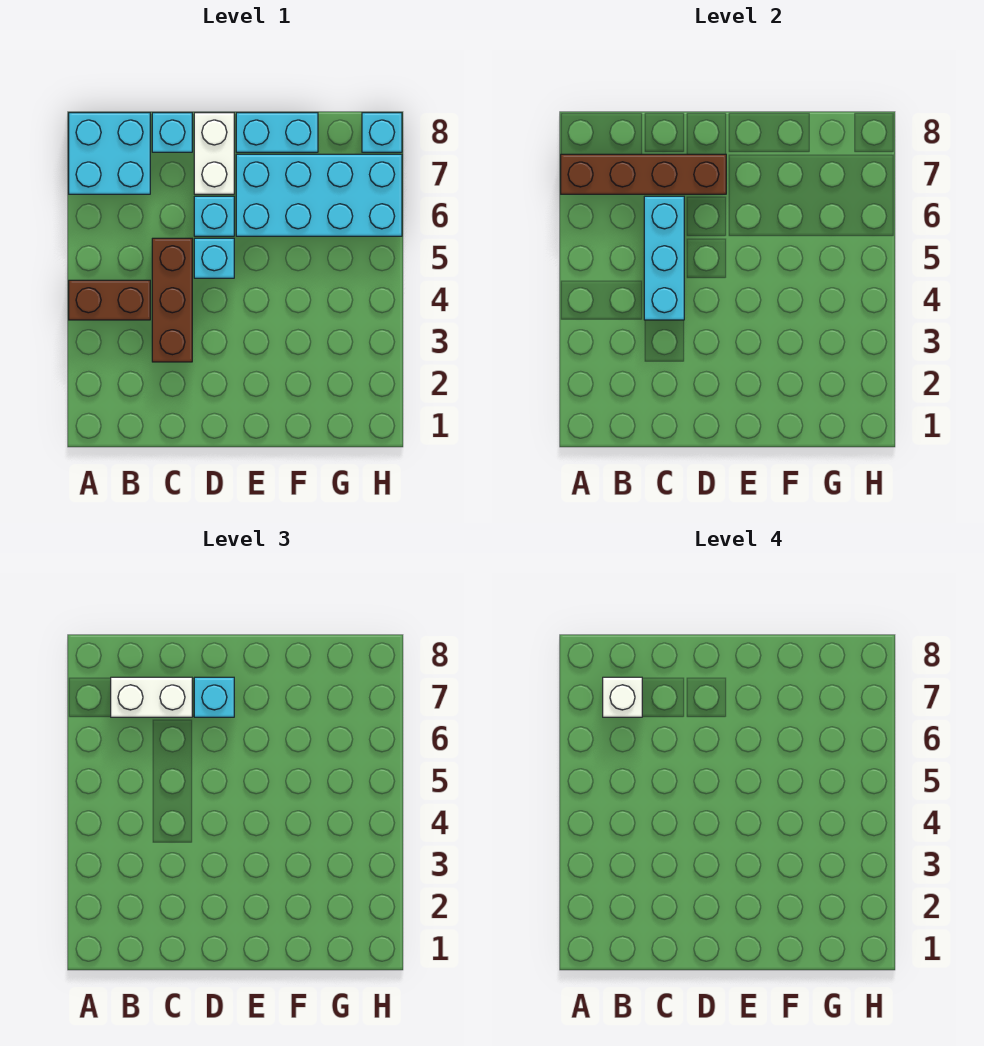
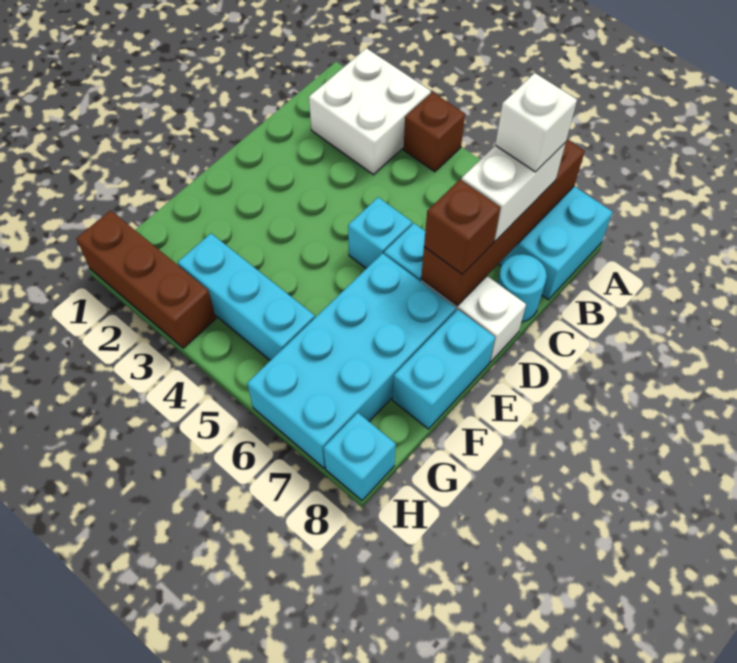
none -> white 2x2 brick [309,48,431,175]
brown 1x2 brick [69,280,150,320] -> brown 1x1 brick [404,92,465,172]
brown 1x3 brick [152,238,192,362] -> brown 1x3 brick moved to [76,210,216,348]
cyan 1x3 brick [644,196,684,320] -> cyan 1x3 brick moved to [178,233,315,361]
cyan 1x1 brick [152,113,192,152] -> cyan 1x1 round brick [498,254,547,322]
cyan 1x1 brick [194,677,234,717] -> brown 1x1 brick [424,179,501,274]

